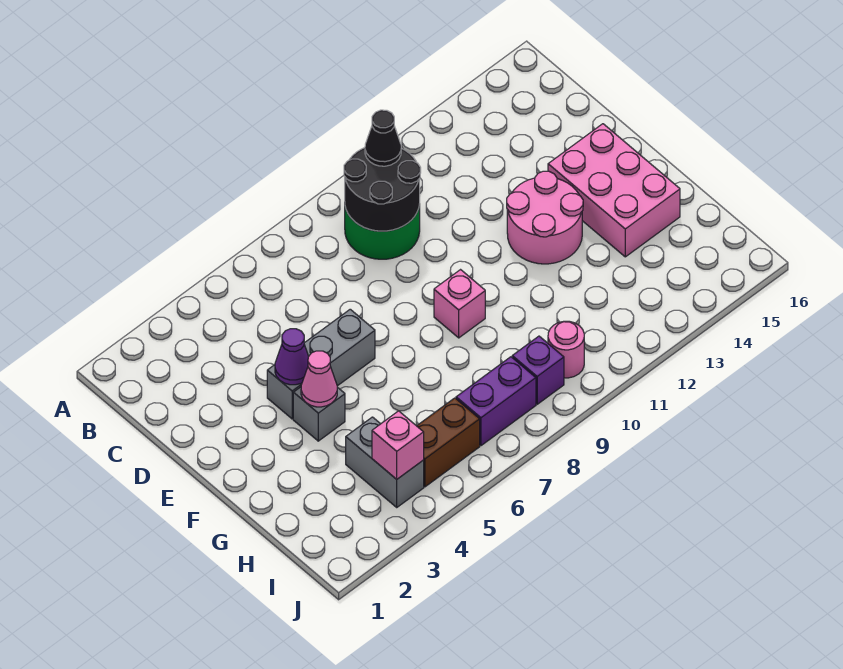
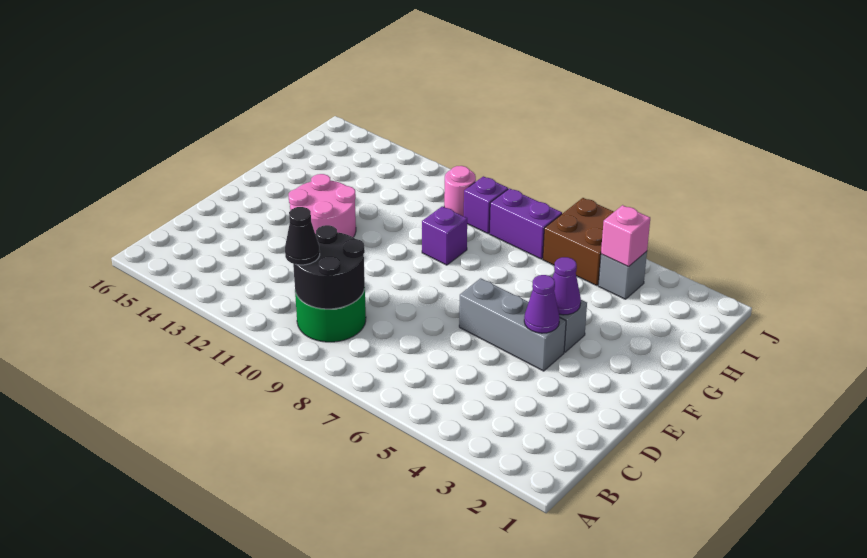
pink 2x3 brick [548,124,680,257] -> none
pink 1x1 cone [301,351,337,407] -> purple 1x1 cone [553,257,581,315]
pink 1x1 brick [434,270,485,338] -> none
none -> purple 1x1 brick [422,206,467,265]
grey 1x2 brick [346,417,424,507] -> grey 1x1 brick [598,251,647,299]
brown 1x2 brick [417,398,480,487] -> brown 2x2 brick [543,198,614,286]

